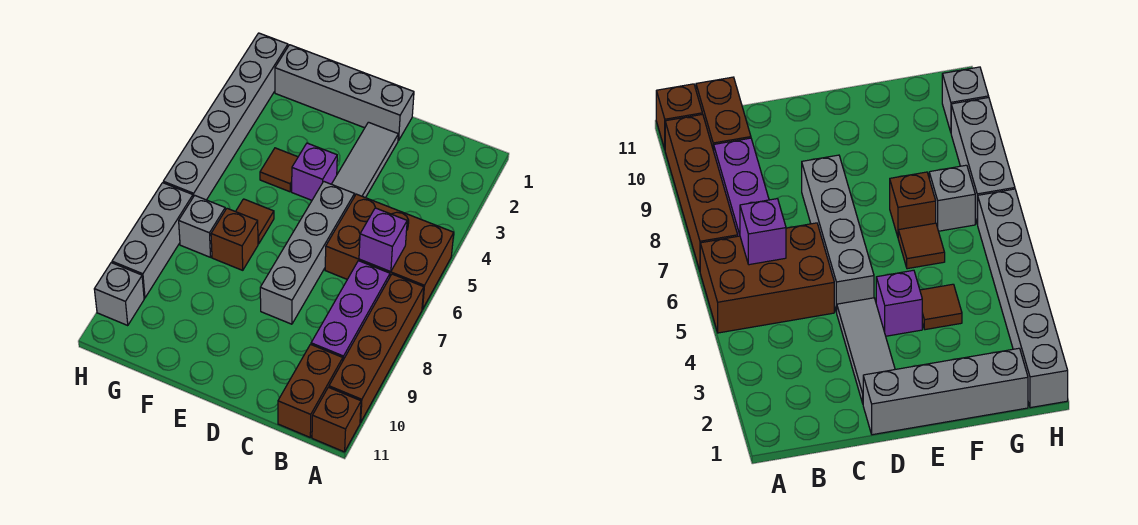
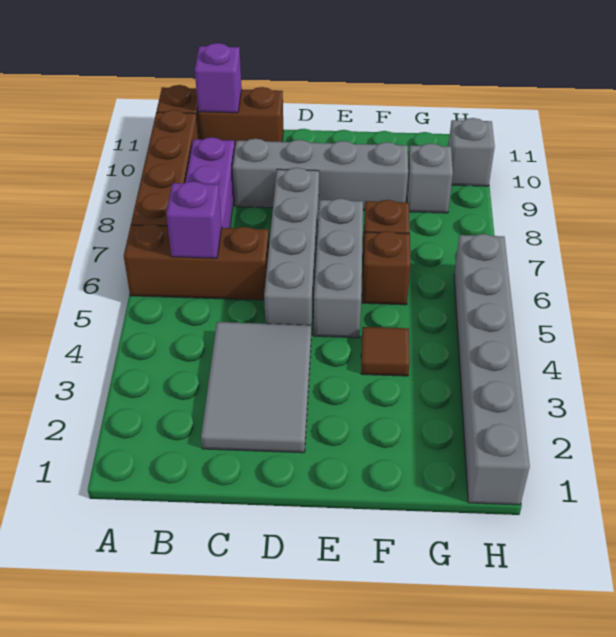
brown 2x3 brick [325,194,454,310] -> brown 1x3 brick [124,224,269,300]
brown 1x2 brick [278,344,343,437] -> brown 1x2 brick turned to [198,87,283,147]
grey 1x4 brick [275,45,414,141] -> grey 1x4 brick moved to [233,139,408,210]
grey 1x3 tile [332,122,398,198] -> grey 2x3 tile [201,322,311,453]
purple 1x1 brick [292,143,337,200] -> purple 1x1 brick moved to [195,43,242,113]
brown 1x1 tile [236,199,274,244] -> brown 1x1 brick [362,231,411,305]
grey 1x1 brick [179,195,225,257] -> grey 1x1 brick moved to [407,143,453,213]
grey 1x3 brick [112,183,193,298] -> grey 1x3 brick moved to [314,198,363,338]

